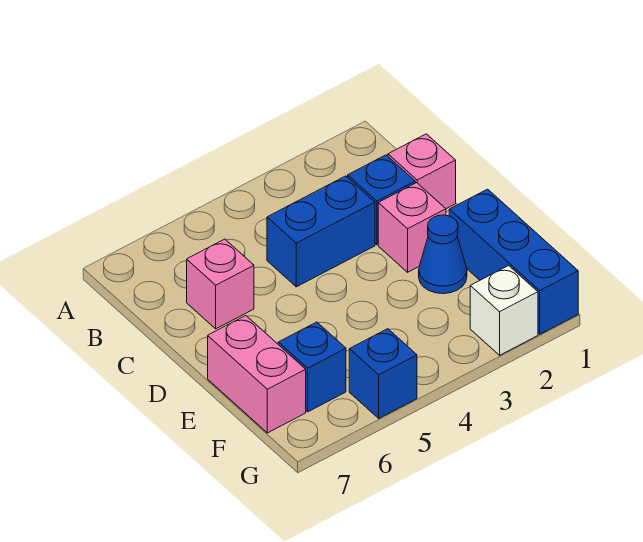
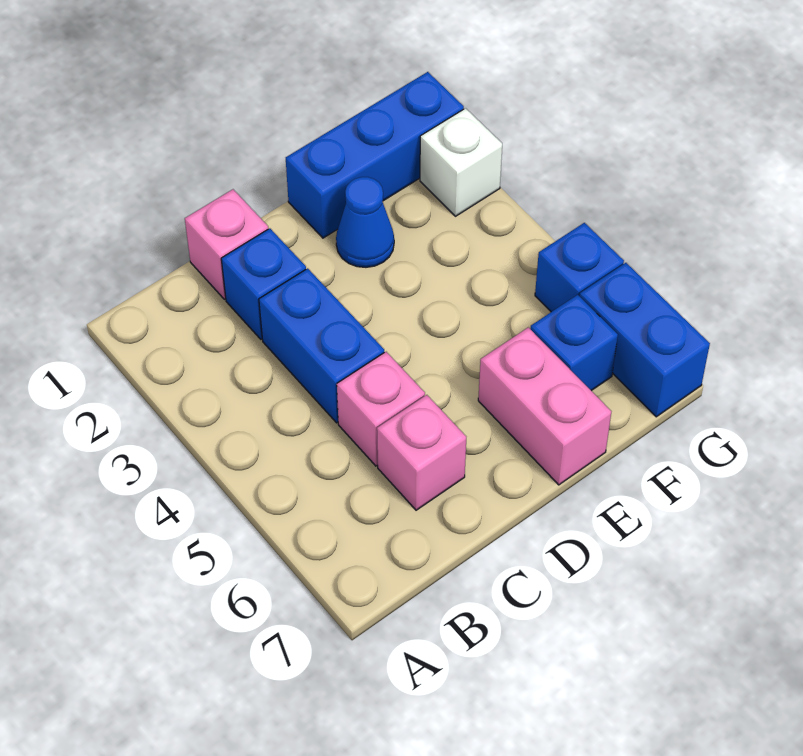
pink 1x1 brick [378,183,446,272] -> pink 1x1 brick moved to [337,352,425,466]
pink 1x2 brick [208,316,306,433] -> pink 1x2 brick turned to [478,327,611,485]
none -> blue 1x2 brick [580,263,710,417]

